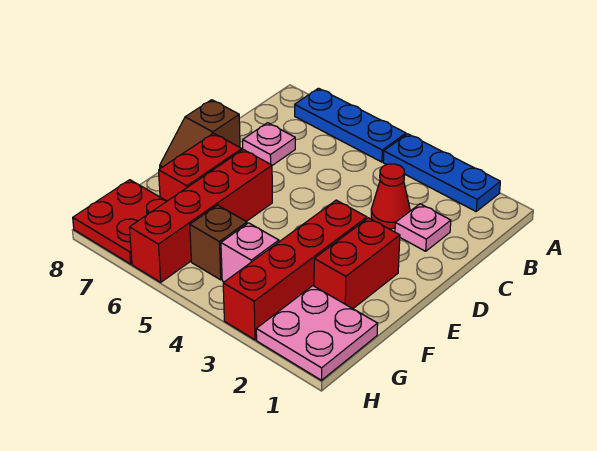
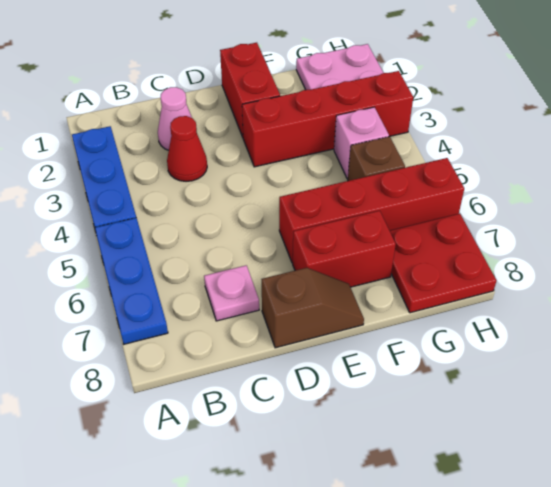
pink 1x1 plate [395,204,451,251] -> pink 1x1 cone [158,87,192,150]
red 1x2 brick [314,218,400,309] -> red 1x2 brick turned to [220,43,280,137]

